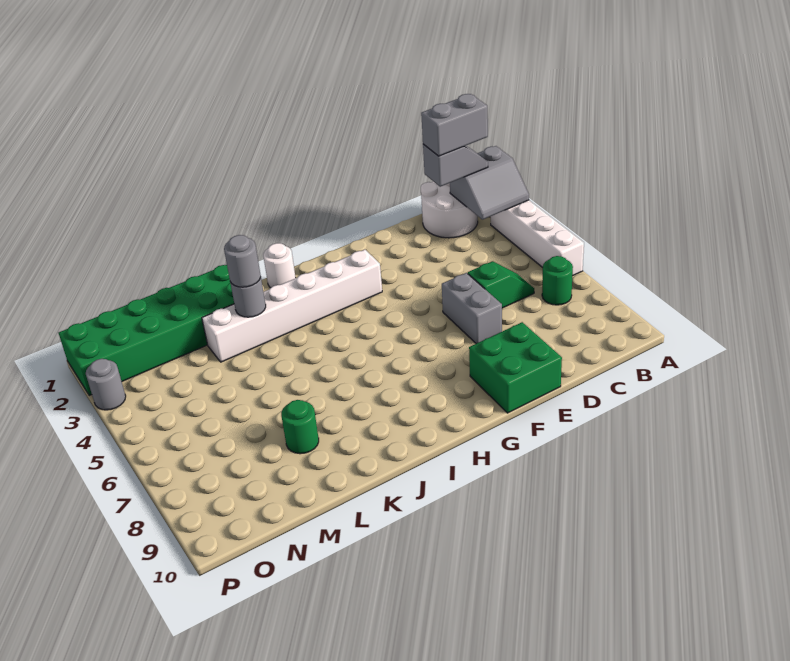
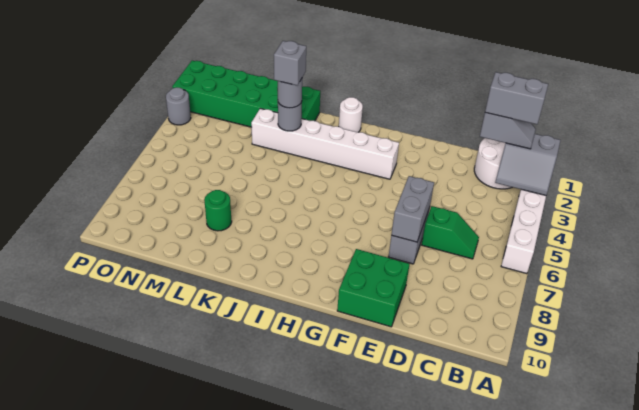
green 1x1 round brick [542,256,573,305] -> none
none -> grey 1x2 brick [391,176,434,242]
none -> grey 1x1 brick [274,41,306,85]

